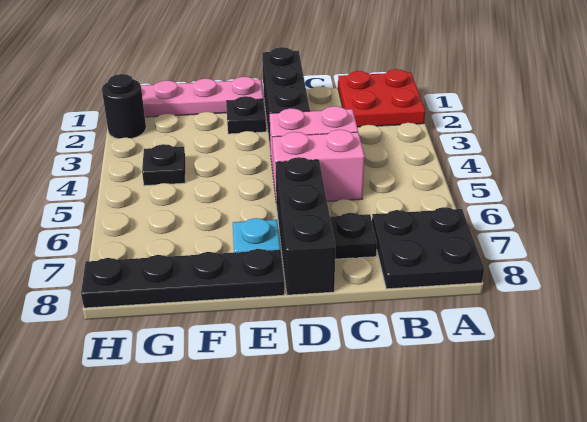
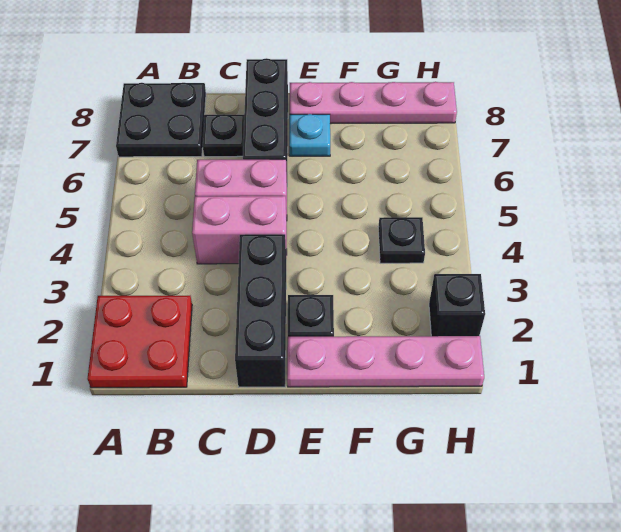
black 1x4 plate [81,249,284,308] -> pink 1x4 plate [290,82,457,124]
black 1x1 round brick [102,74,146,139] -> black 1x1 brick [429,274,485,336]

